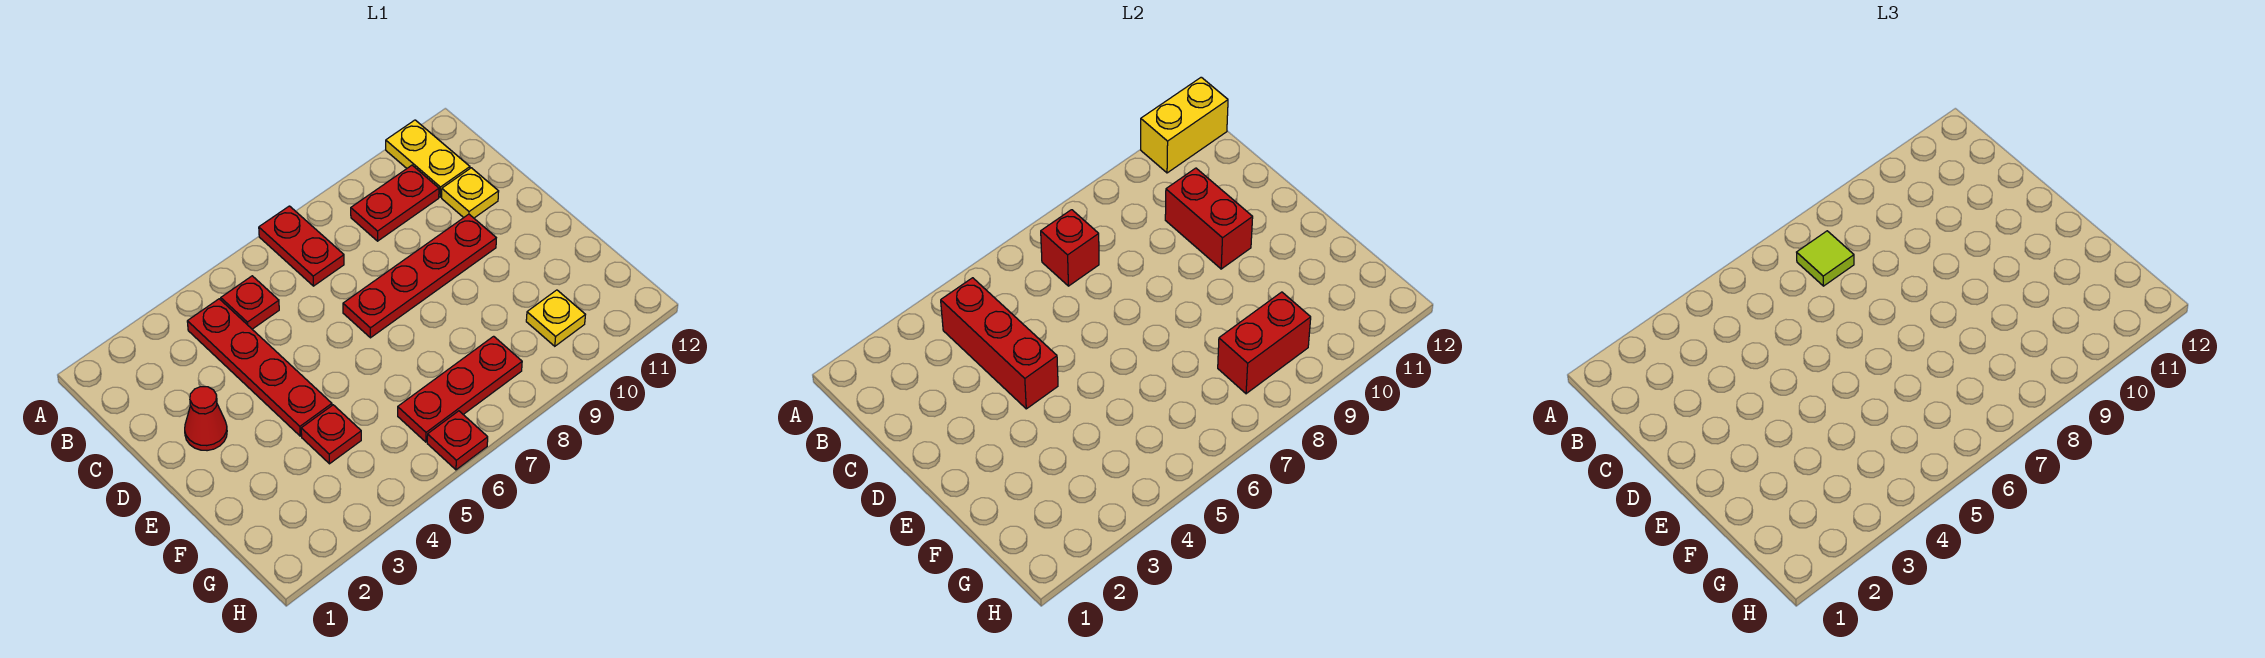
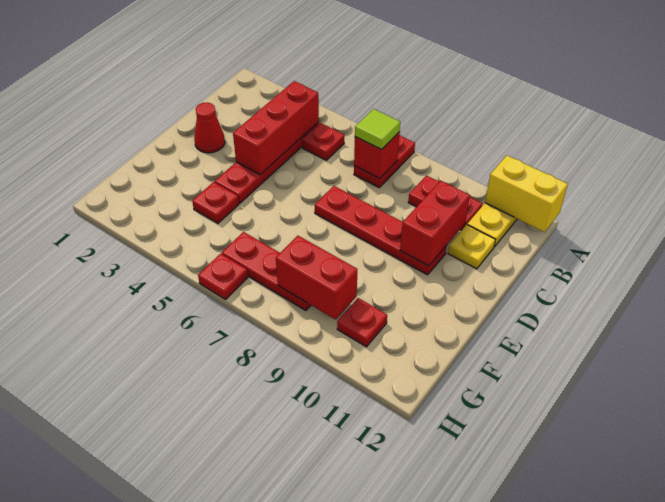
yellow 1x1 plate [526,290,585,346] -> red 1x1 plate [337,298,387,347]

